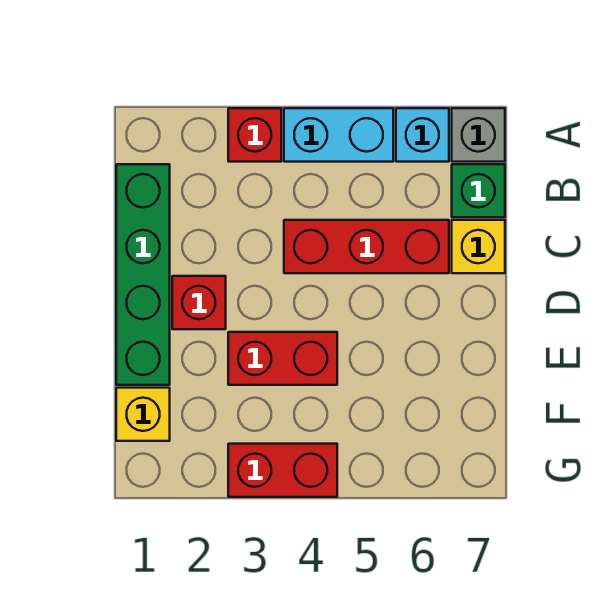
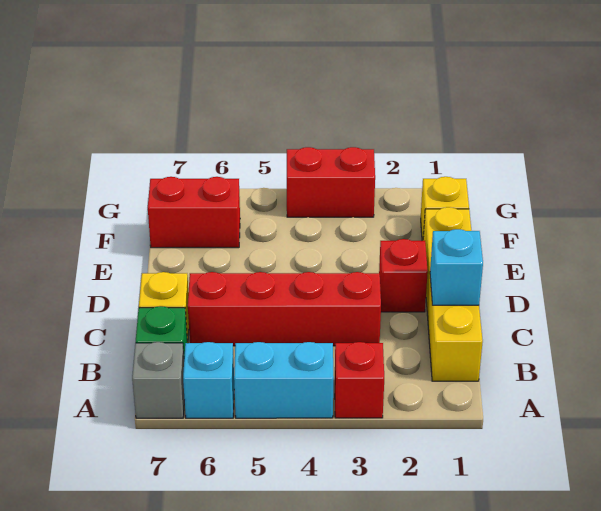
green 1x4 brick [116,164,170,385] -> yellow 1x4 brick [423,207,483,381]
none -> cyan 1x1 brick [430,229,483,305]
red 1x3 brick [284,220,449,273] -> red 1x4 brick [188,272,381,346]
red 1x2 brick [228,332,337,385] -> red 1x2 brick moved to [148,177,240,248]

